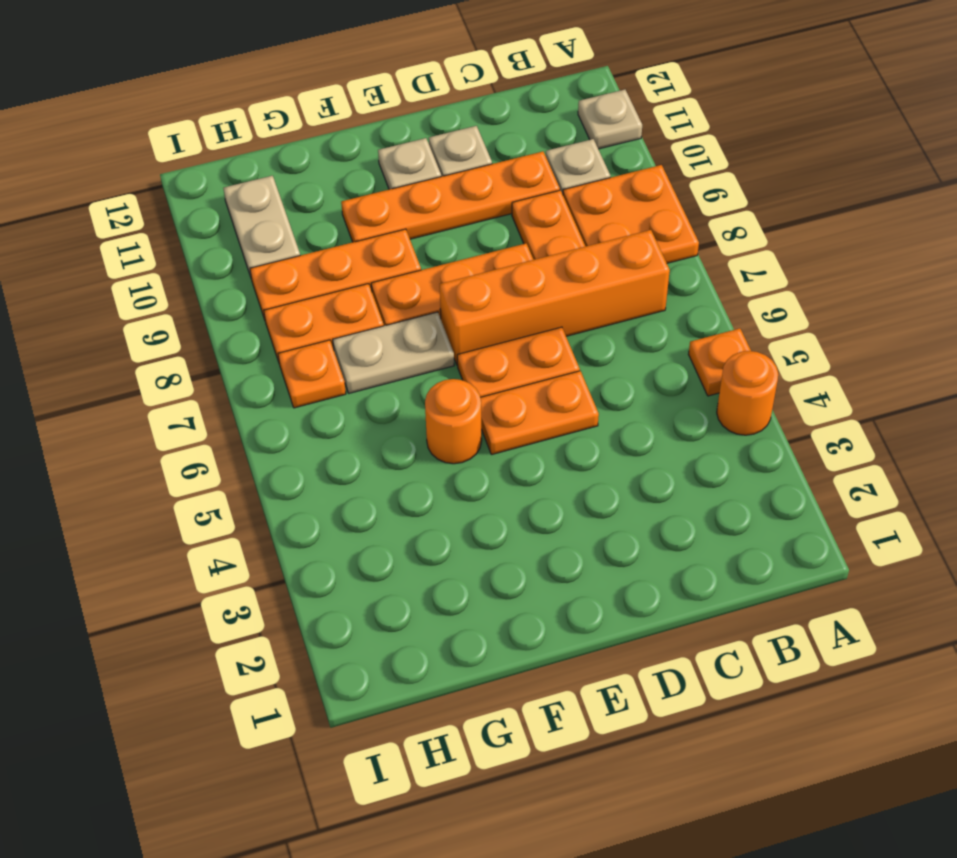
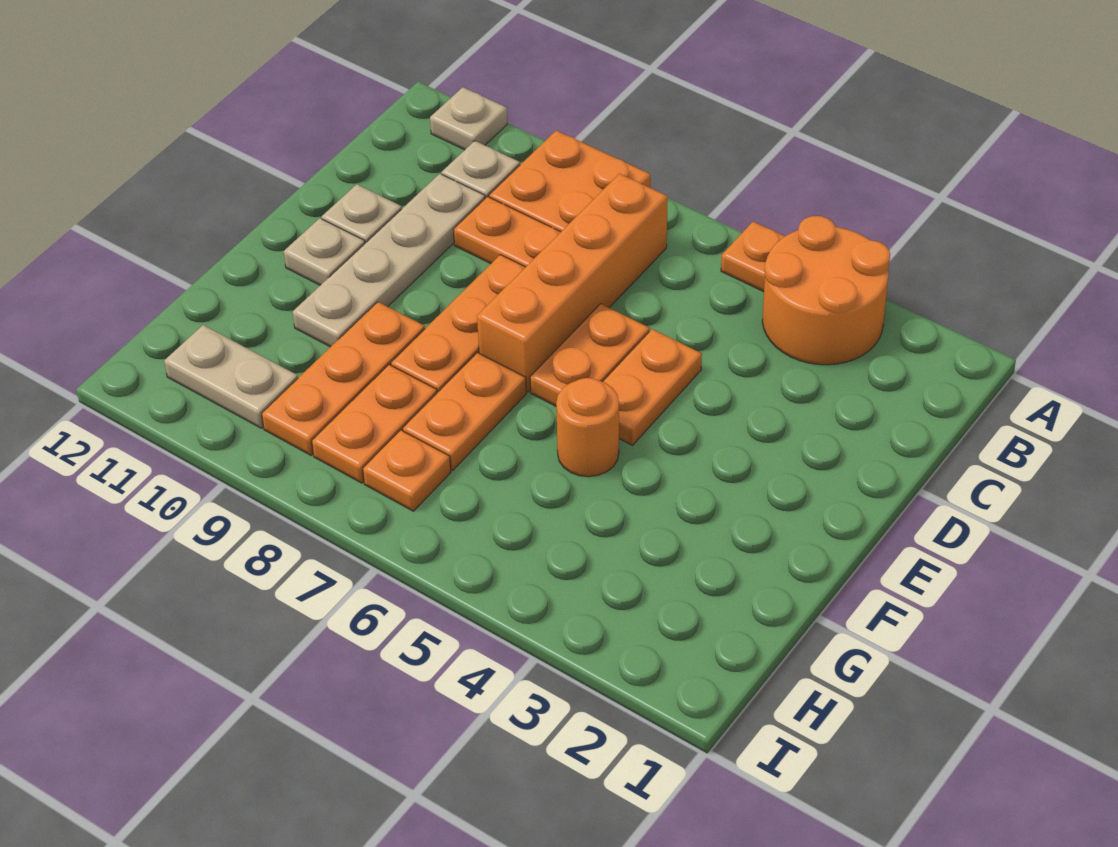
orange 1x1 round brick [717,351,778,435] -> orange 2x2 round brick [762,216,890,365]
orange 1x4 plate [341,152,560,242] -> tan 1x4 plate [293,174,485,347]
tan 1x2 plate [333,312,454,393] -> orange 1x2 plate [402,353,526,470]

